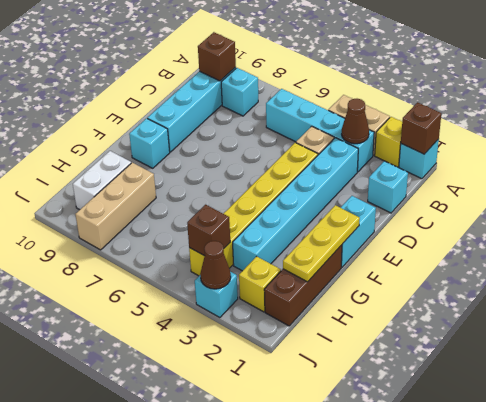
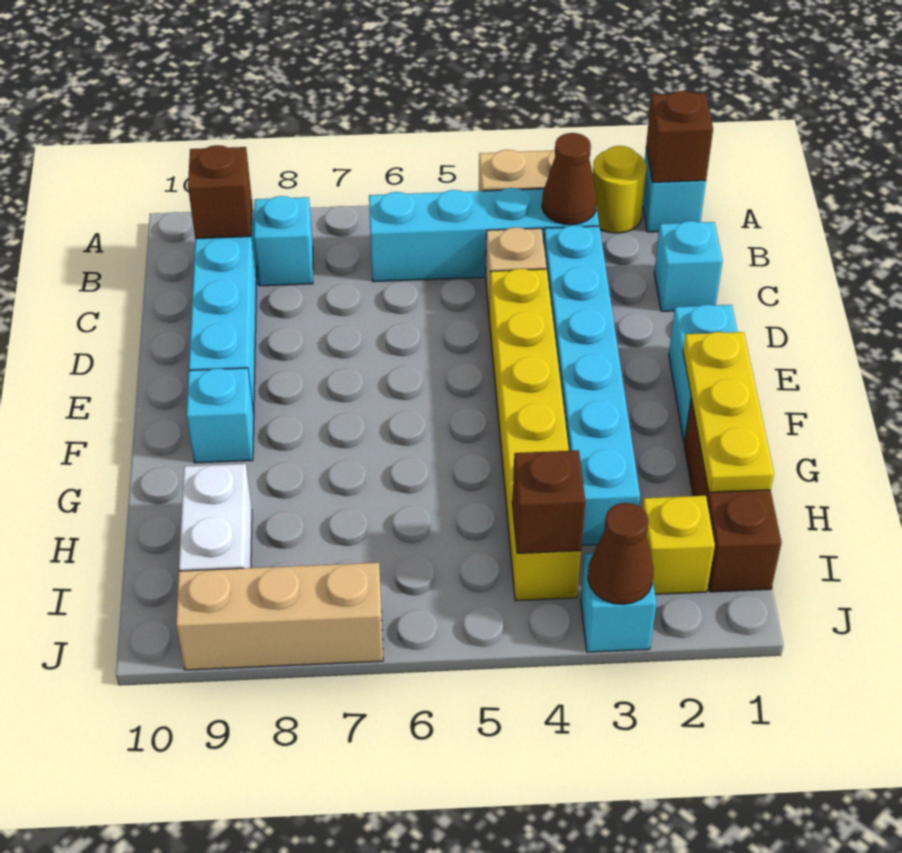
yellow 1x1 brick [375,117,402,167] -> yellow 1x1 round brick [593,146,646,233]
tan 1x3 brick [75,163,156,250] -> tan 1x3 brick turned to [176,563,383,670]

